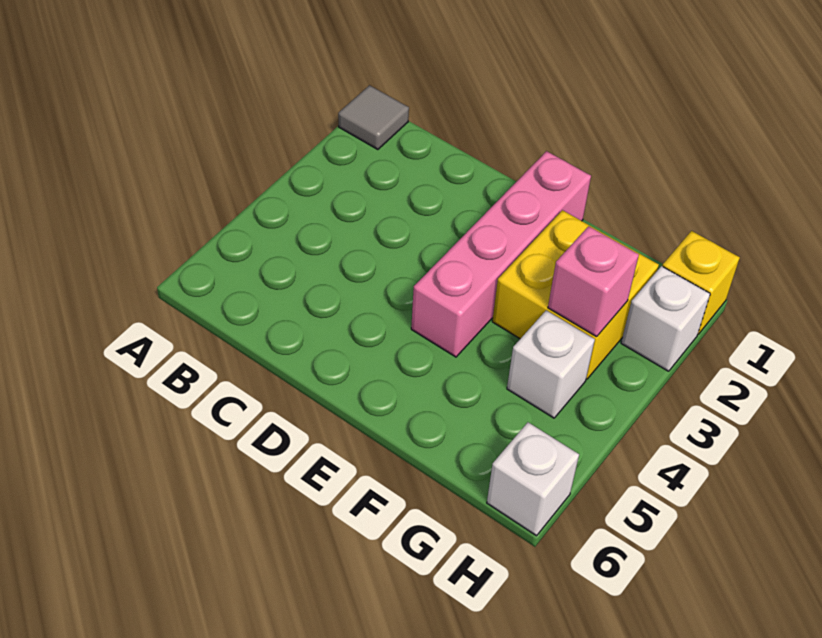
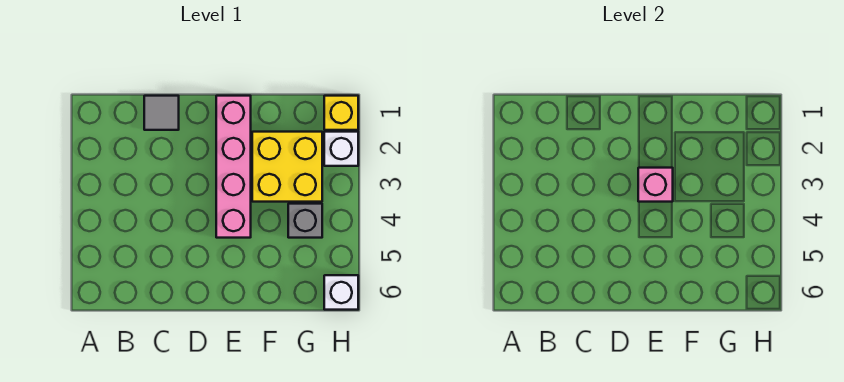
grey 1x1 tile [338,85,409,150] -> grey 1x1 tile moved to [144,96,179,130]
pink 1x1 brick [548,226,639,337] -> pink 1x1 brick moved to [638,168,673,202]
white 1x1 brick [507,310,595,418] -> grey 1x1 brick [288,204,322,238]

